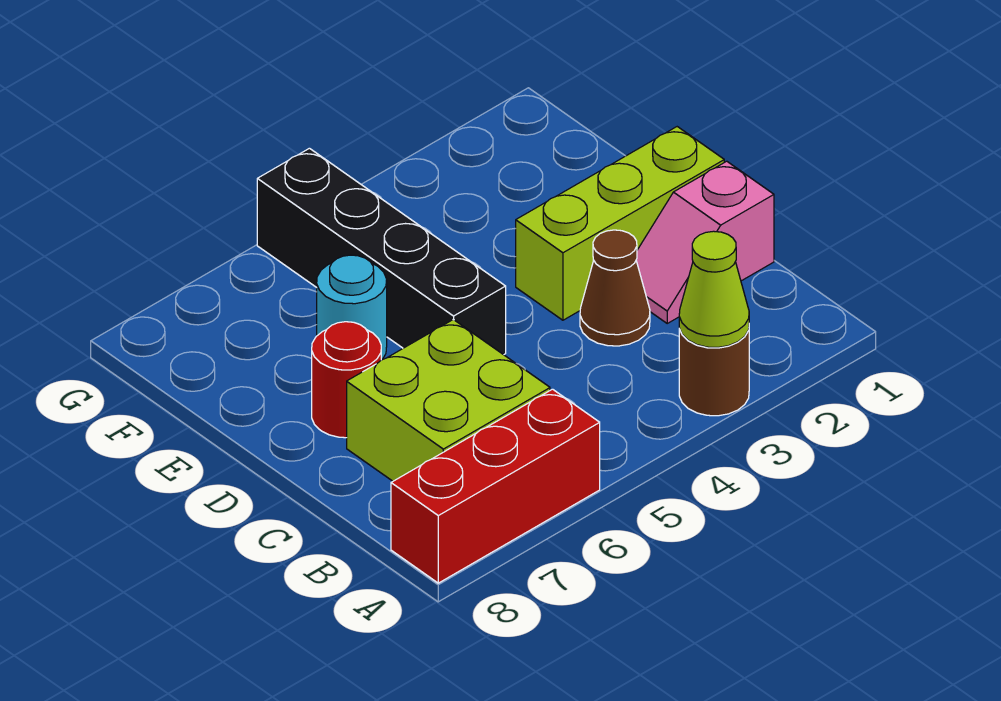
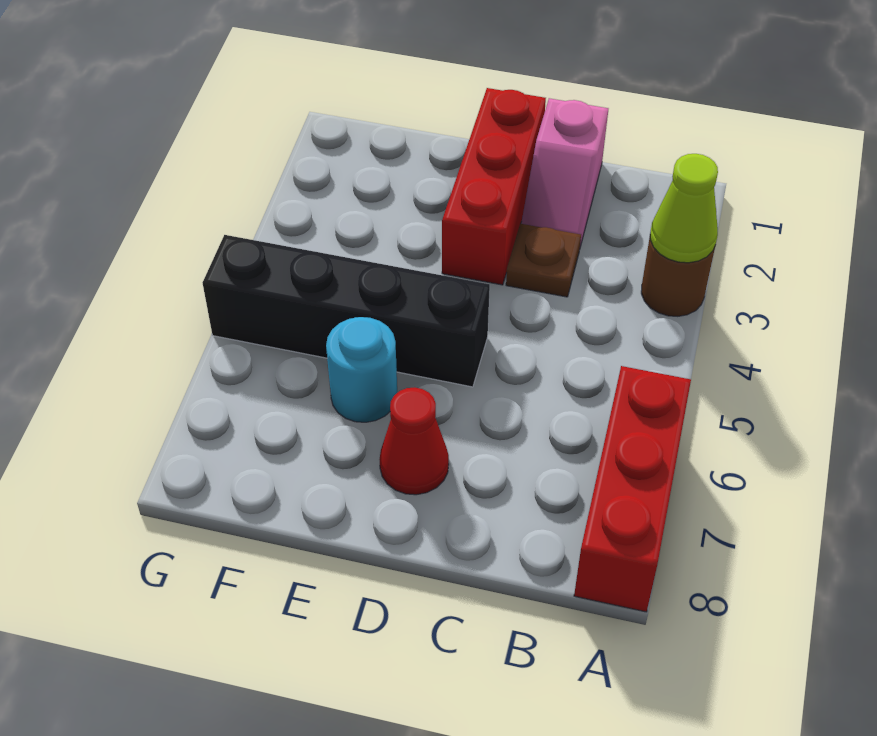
lime 2x2 brick [347,319,550,481] -> none
brown 1x1 cone [580,230,650,346] -> brown 1x1 plate [506,224,581,297]
lime 1x3 brick [516,127,724,320] -> red 1x3 brick [442,88,546,285]
red 1x1 round brick [312,322,381,438] -> red 1x1 cone [379,387,449,495]

